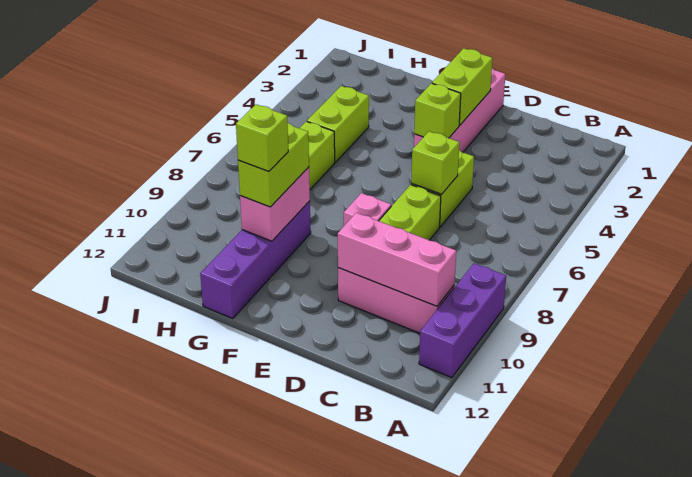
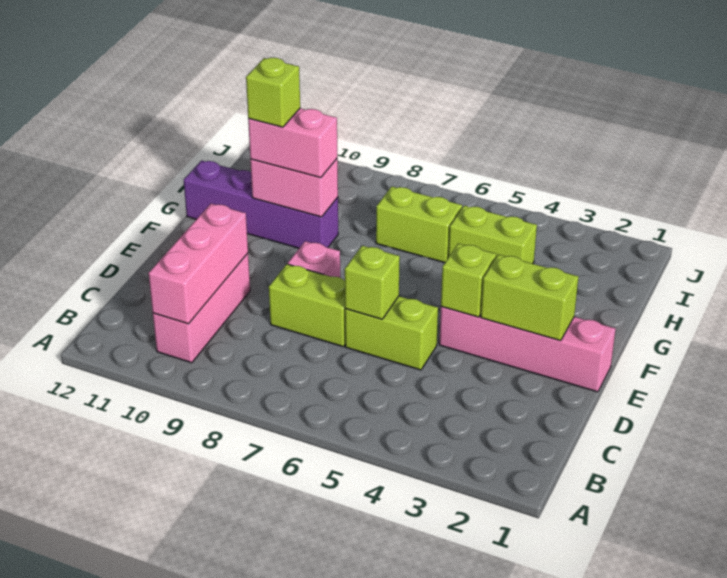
purple 1x3 brick [419,263,506,378] -> none
lime 1x2 brick [238,123,309,207] -> pink 1x2 brick [248,108,337,178]

